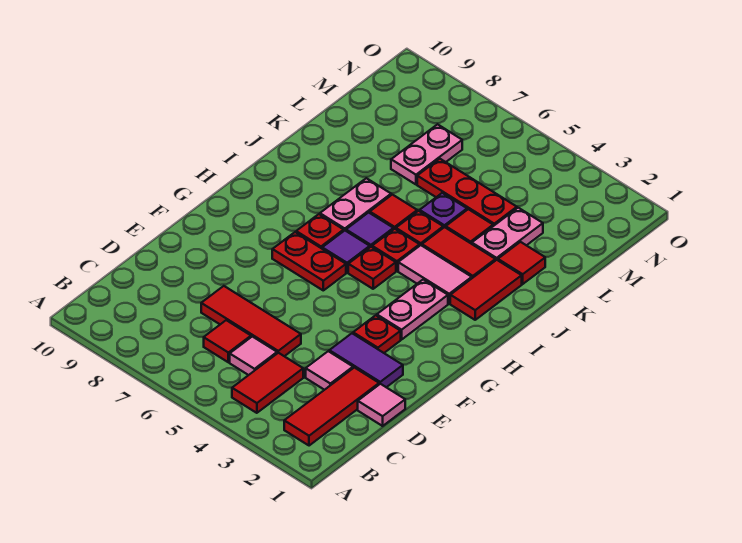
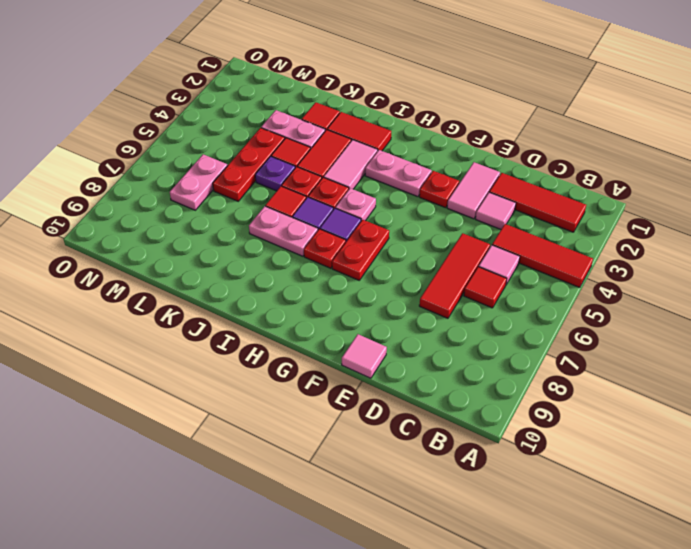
red 1x2 tile [232,353,303,413] -> red 1x3 tile [492,224,593,288]
pink 1x1 tile [358,384,405,426] -> pink 1x1 tile moved to [342,334,387,378]
purple 1x2 tile [329,333,403,387] -> pink 1x2 tile [447,162,500,219]
red 1x1 plate [348,247,396,289] -> pink 1x1 plate [336,188,376,221]
pink 1x2 plate [391,124,462,184] -> pink 1x2 plate turned to [170,154,227,210]

